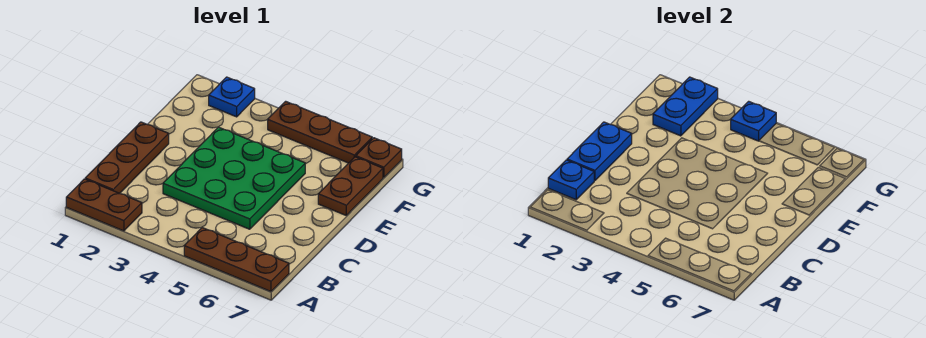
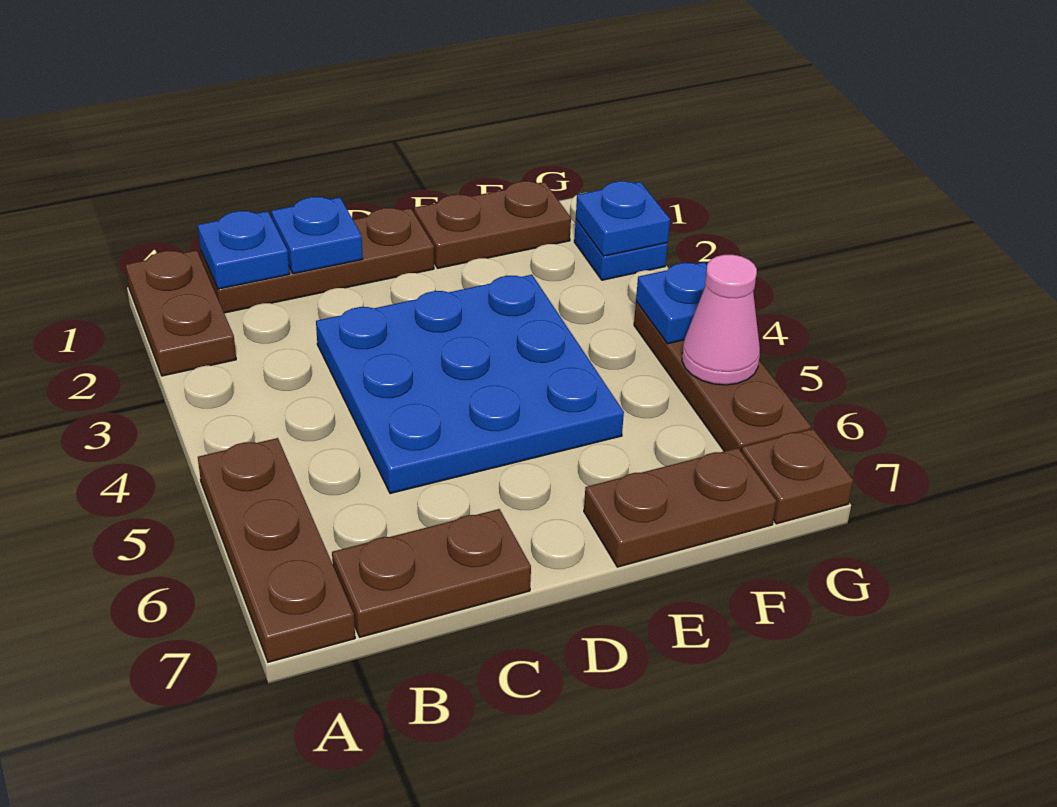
none -> brown 1x2 plate [332,509,531,637]
blue 1x2 plate [567,122,632,181] -> blue 1x1 plate [272,197,363,274]
green 3x3 plate [163,127,305,229] -> blue 3x3 plate [316,275,624,494]
none -> brown 1x2 plate [414,181,571,268]
blue 1x2 plate [653,77,718,136] -> blue 1x1 plate [576,181,670,256]
none -> pink 1x1 cone [682,255,760,385]

